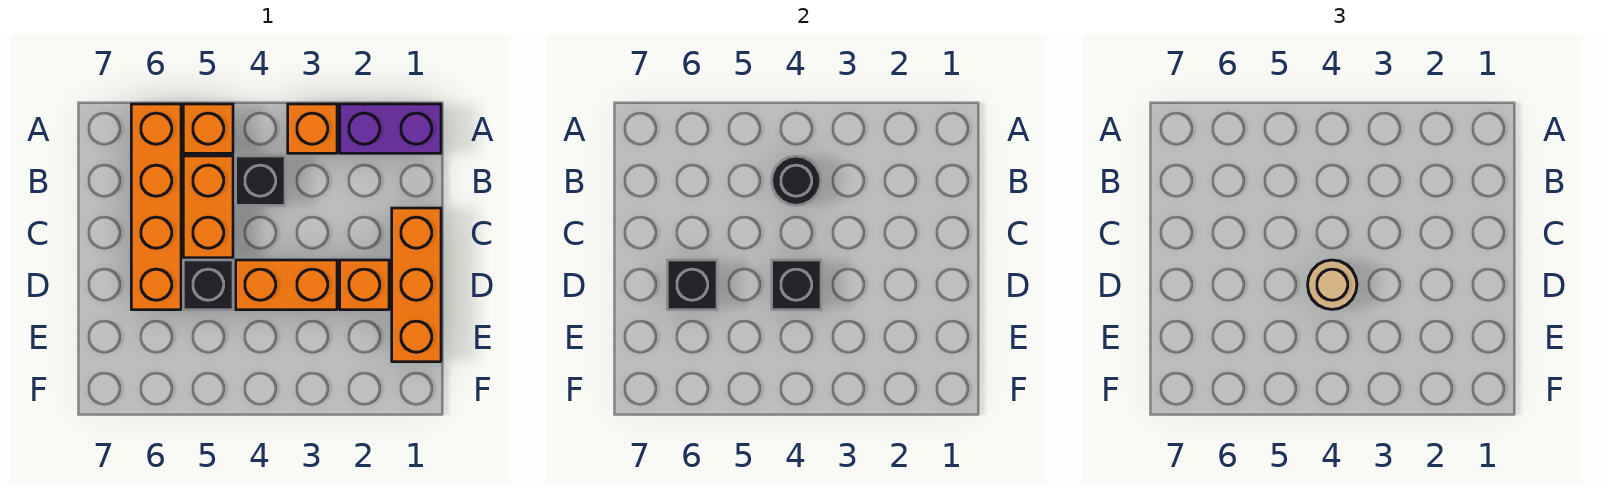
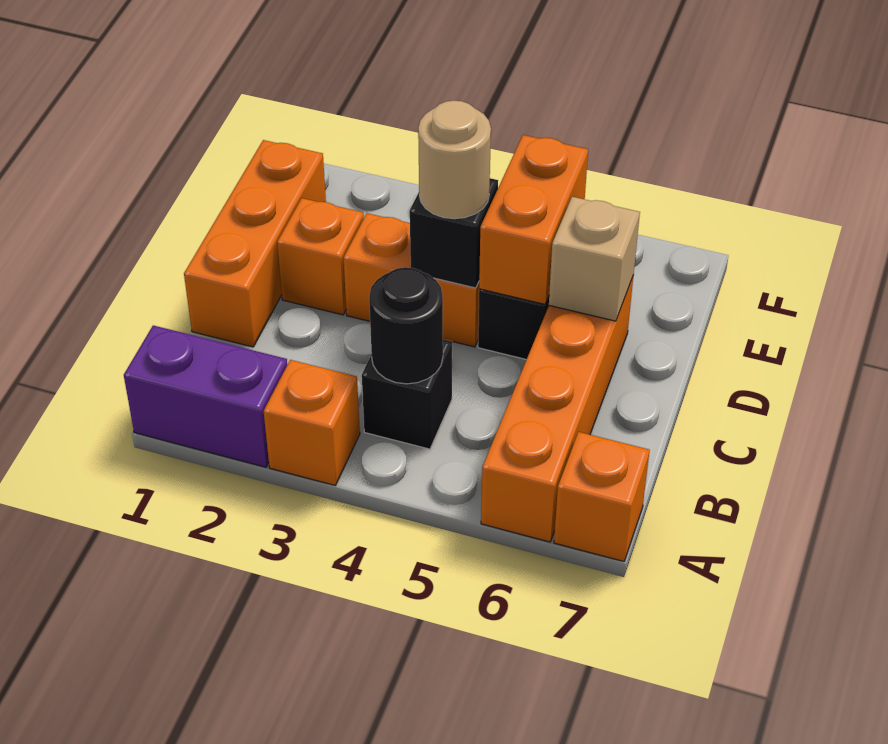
orange 1x1 brick [183,104,233,153] -> orange 1x1 brick moved to [554,432,650,561]
orange 1x2 brick [183,156,233,258] -> orange 1x2 brick moved to [479,135,588,304]
black 1x1 brick [667,260,717,310] -> tan 1x1 brick [549,197,640,321]

